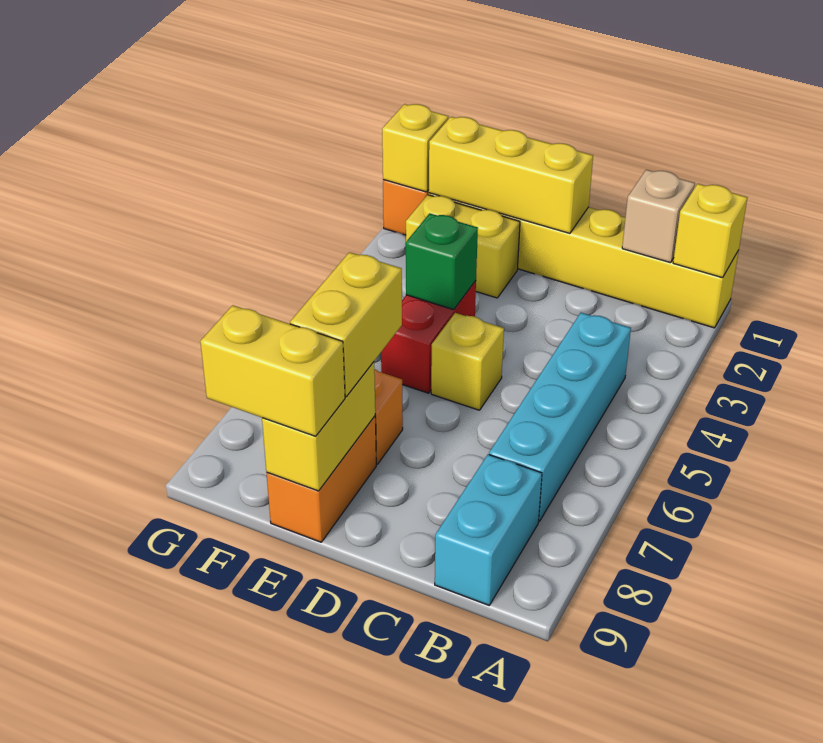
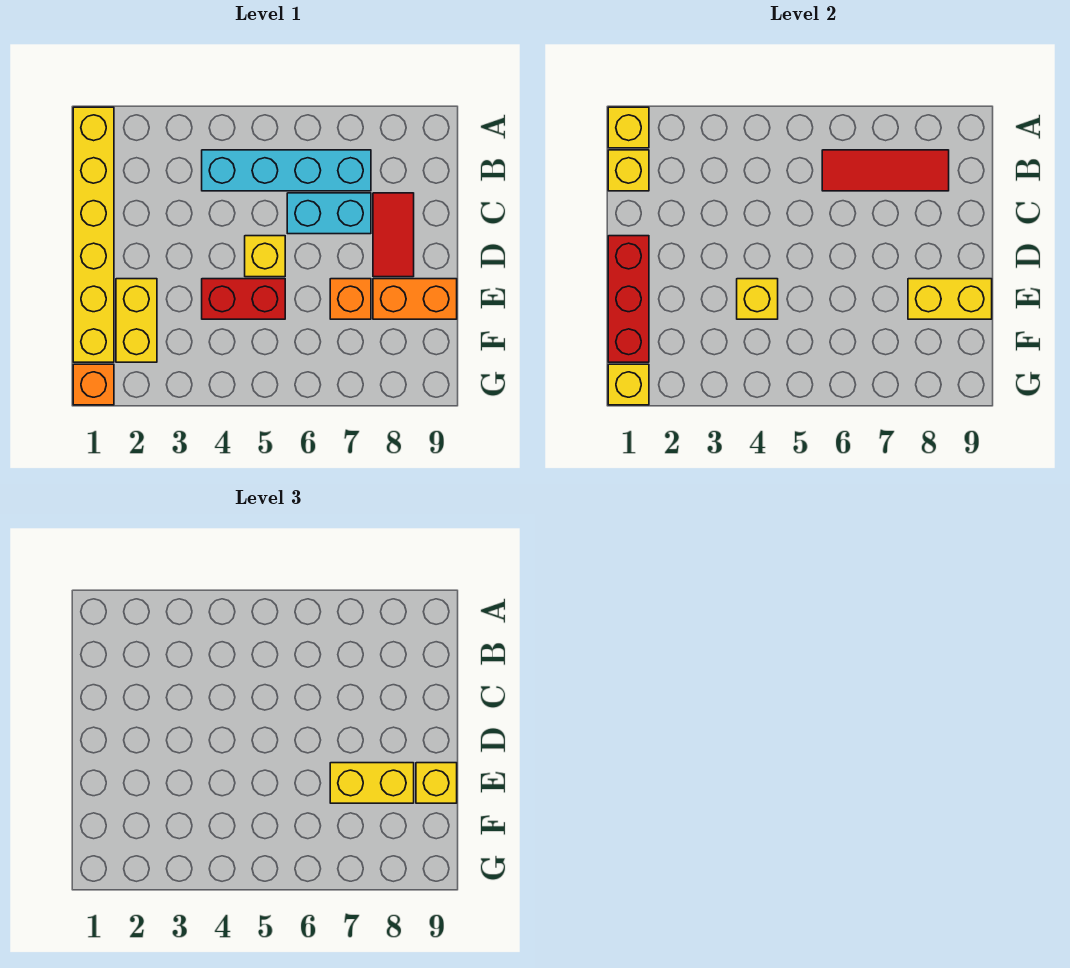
tan 1x1 brick [622,170,695,263] -> yellow 1x1 brick [608,150,649,191]
none -> red 1x3 tile [822,150,949,191]
cyan 1x2 brick [435,454,542,605] -> cyan 1x2 brick moved to [287,193,371,234]
none -> red 1x2 tile [373,193,414,277]
yellow 1x3 brick [429,117,593,233] -> red 1x3 brick [608,236,649,362]
green 1x1 brick [406,213,478,310] -> yellow 1x1 brick [737,279,778,319]
yellow 1x2 brick [200,305,345,436] -> yellow 1x1 brick [416,763,457,803]

